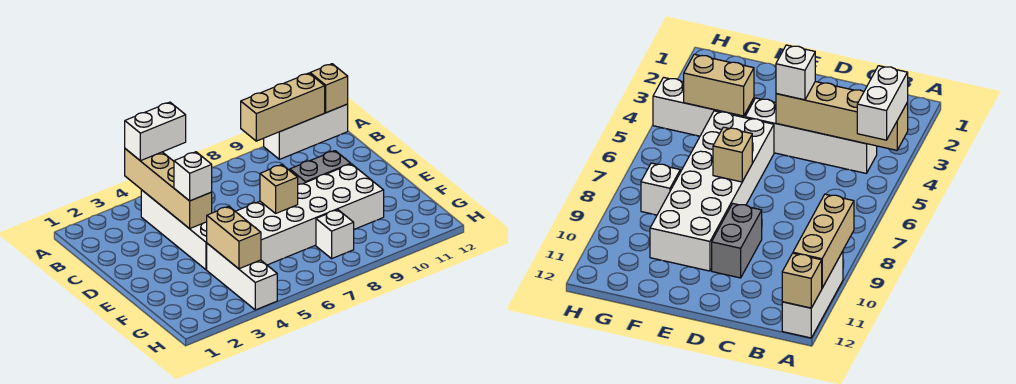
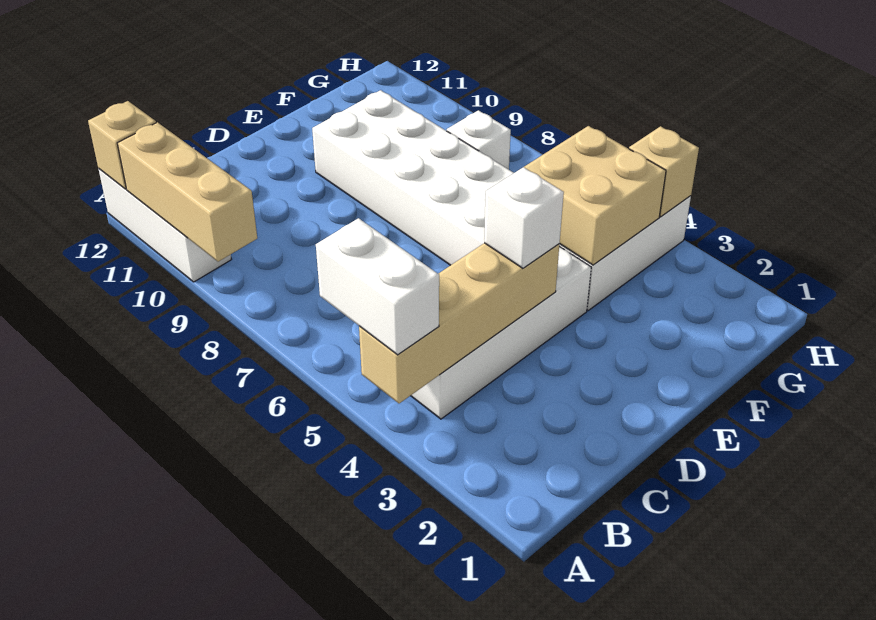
grey 1x2 brick [290,151,351,184] -> none
tan 1x1 brick [260,165,298,213] -> tan 1x1 brick moved to [629,126,699,217]
tan 1x2 brick [207,206,261,269] -> tan 2x2 brick [524,126,666,265]

